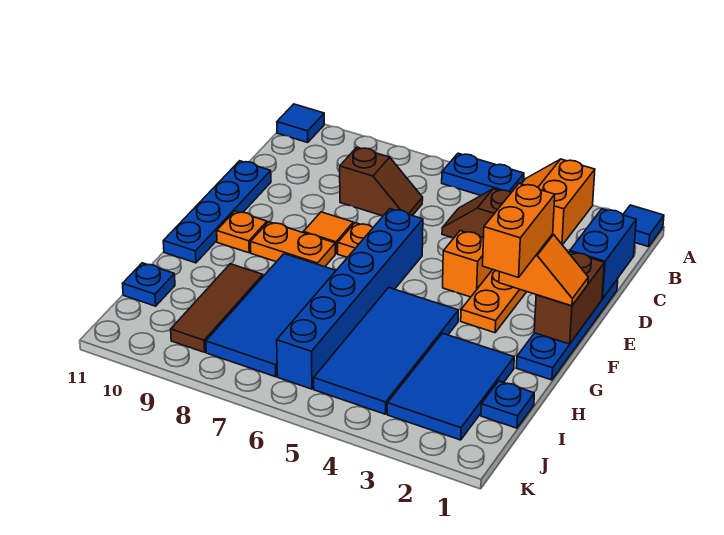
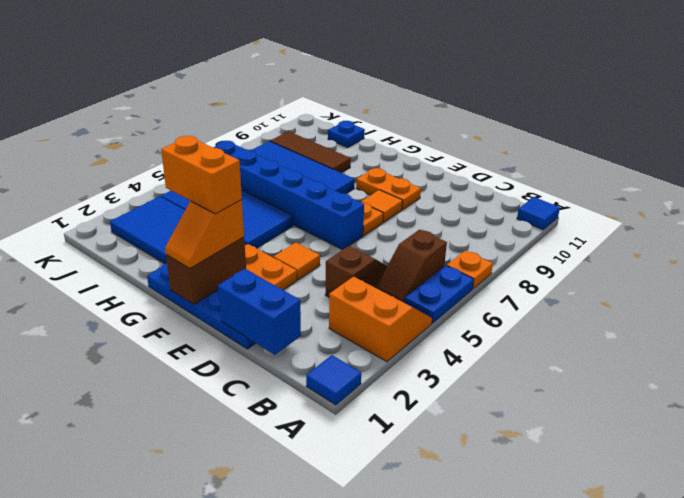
brown 1x2 slope [340,147,423,216] -> brown 1x2 slope moved to [376,230,447,303]
blue 1x4 plate [163,161,271,263] -> none
brown 1x2 brick [534,252,604,344] -> brown 1x2 brick turned to [166,237,246,304]
orange 1x1 brick [443,231,492,297] -> orange 1x1 tile [274,243,320,280]
orange 1x2 plate [251,222,335,267] -> orange 1x2 plate turned to [356,168,421,210]
orange 1x1 plate [217,211,267,253] -> orange 1x1 plate moved to [447,251,493,289]
blue 1x1 plate [481,381,534,428] -> none

